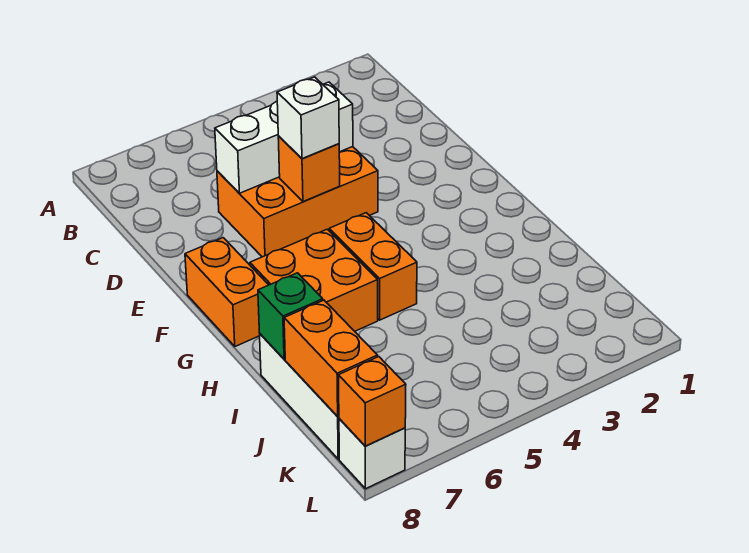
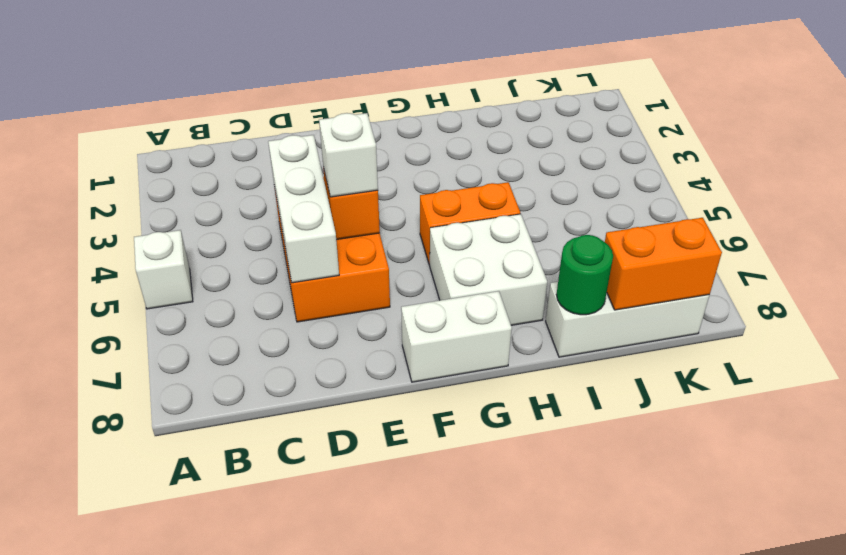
orange 1x2 brick [185,238,268,346] -> white 1x2 brick [401,291,512,382]
orange 2x2 brick [250,229,378,331] -> white 2x2 brick [430,214,547,325]
green 1x1 brick [258,273,323,359] -> green 1x1 round brick [557,235,613,315]
white 1x1 brick [339,419,405,489] -> white 1x1 brick moved to [134,230,193,309]
orange 1x1 brick [338,357,406,446] -> none

